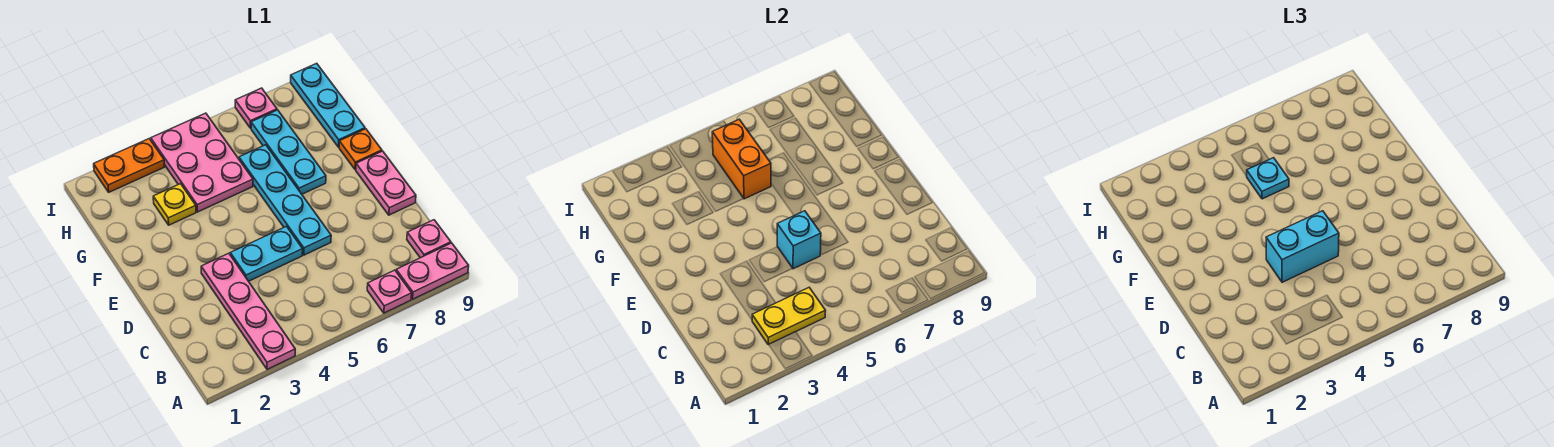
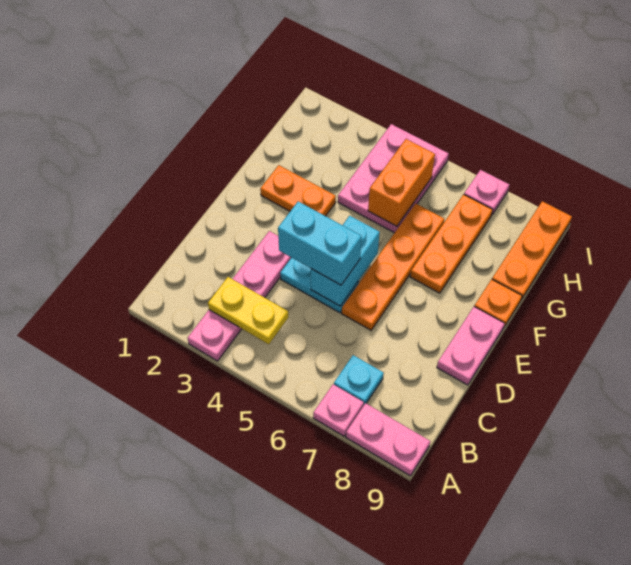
pink 1x1 plate [407,220,451,258] -> none
cyan 1x1 brick [777,211,821,269] -> cyan 1x2 brick [311,216,380,306]
cyan 1x4 plate [239,145,331,255] -> orange 1x4 plate [342,203,444,330]
cyan 1x3 plate [251,110,326,194] -> orange 1x3 plate [410,194,493,293]
yellow 1x1 plate [153,184,196,225] -> none
cyan 1x1 plate [1247,158,1289,199] -> cyan 1x1 plate moved to [334,355,384,405]
cyan 1x3 plate [291,63,365,147] -> orange 1x3 plate [492,201,572,300]
orange 1x2 plate [94,139,165,192] -> orange 1x2 plate moved to [260,165,336,216]

